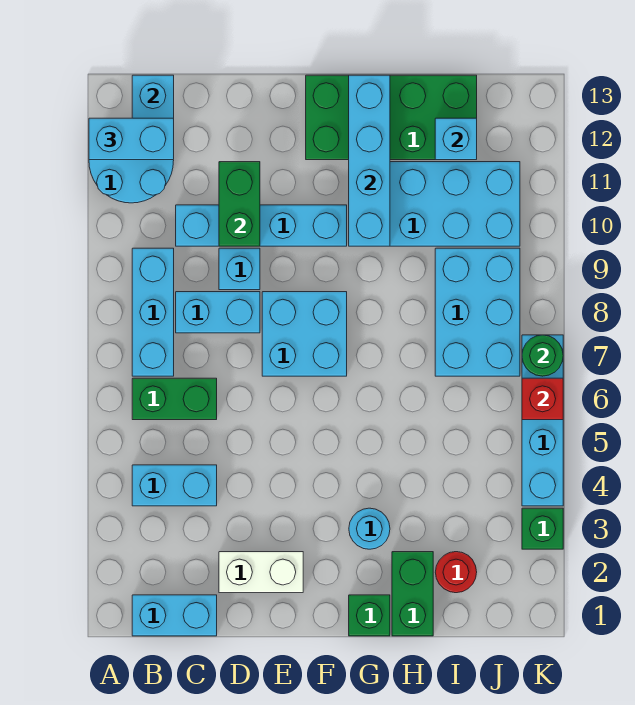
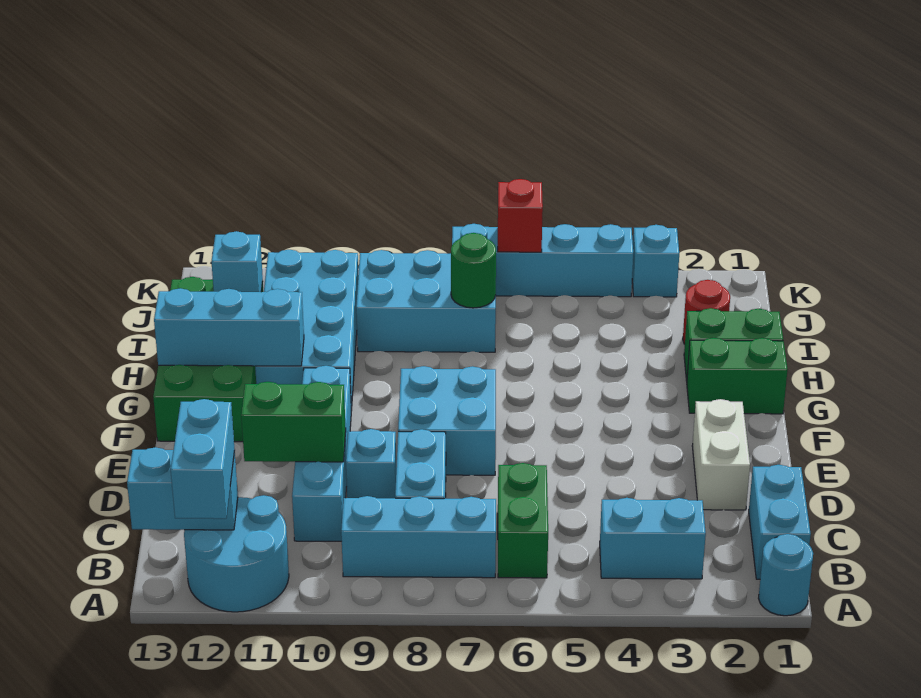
cyan 1x2 brick [132,465,217,506] -> cyan 1x2 brick turned to [600,498,706,579]
green 1x1 brick [349,595,390,636] -> green 1x2 brick [687,338,788,414]
cyan 1x1 round brick [349,508,390,549] -> cyan 1x1 round brick moved to [759,534,813,616]
cyan 1x4 brick [349,75,390,246] -> cyan 1x3 brick [154,288,304,366]
green 1x1 brick [522,508,563,549] -> cyan 1x1 brick [632,225,679,297]
green 1x1 round brick [522,335,563,376] -> green 1x1 round brick moved to [451,233,496,308]

